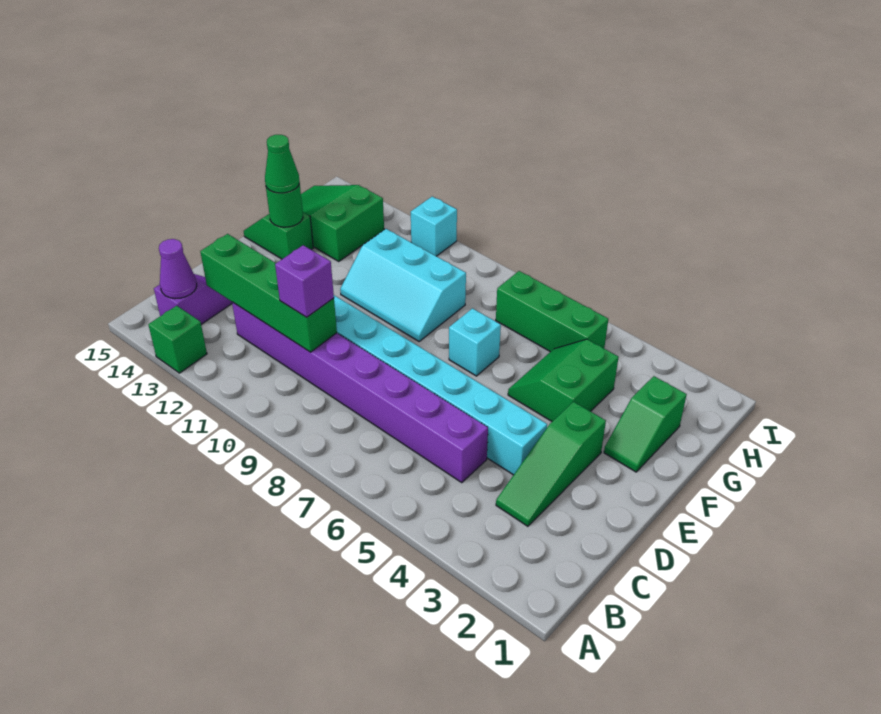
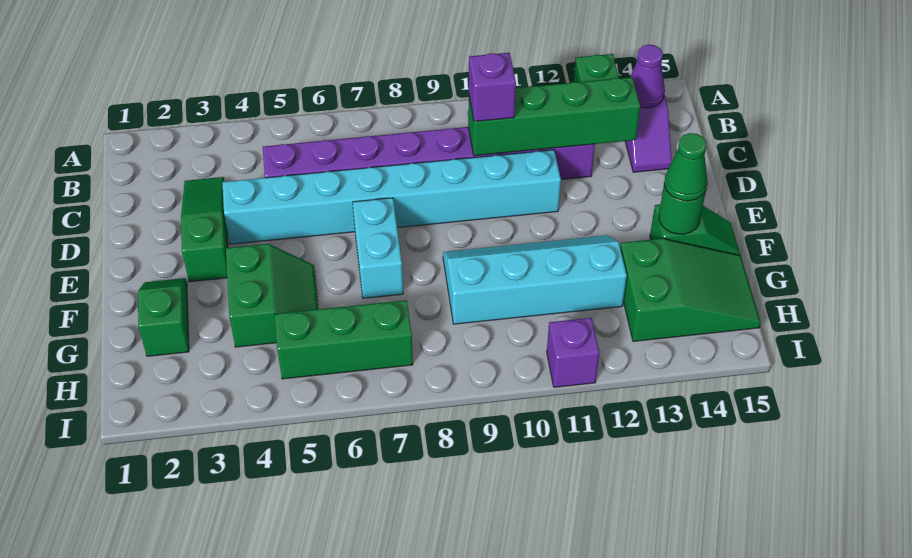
cyan 1x1 brick [449,308,501,376] -> cyan 1x2 brick [353,198,403,298]
cyan 2x3 slope [340,229,466,341] -> cyan 2x4 slope [443,235,627,324]
cyan 1x1 brick [411,197,457,256] -> purple 1x1 brick [547,318,599,387]

